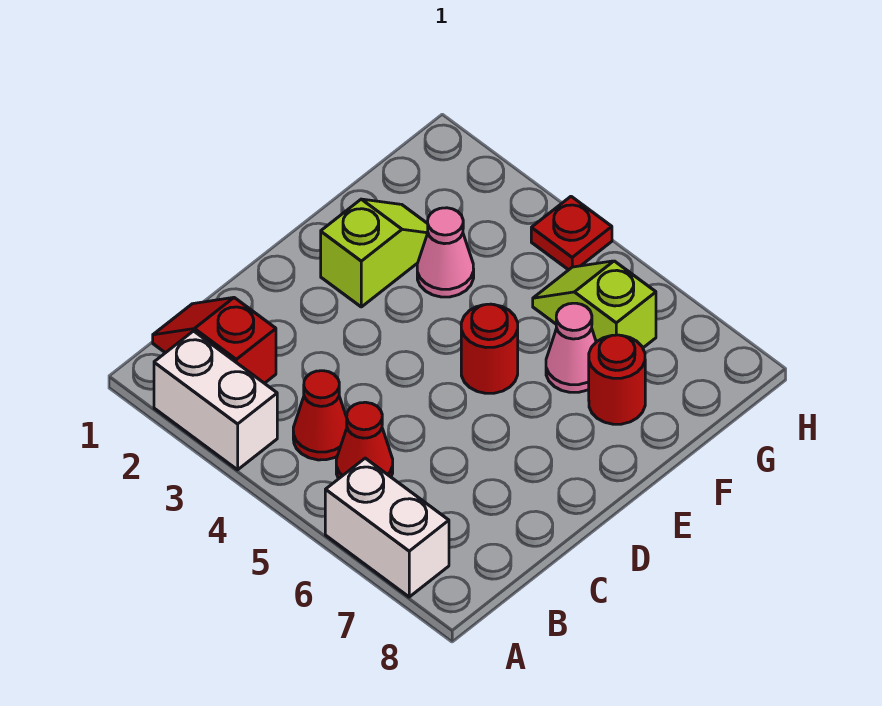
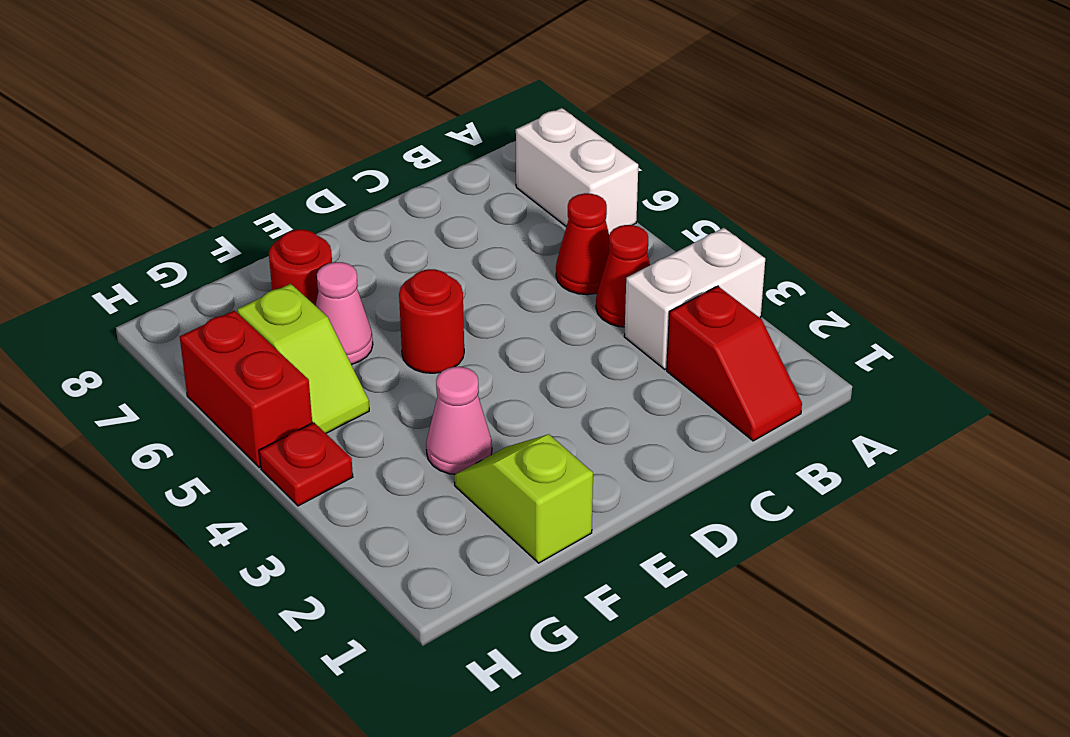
white 1x2 brick [154,331,277,470] -> white 1x2 brick turned to [624,228,765,369]
lime 1x2 slope [321,199,428,307] -> lime 1x2 slope turned to [454,434,593,563]
none -> red 1x2 brick [180,310,312,467]

